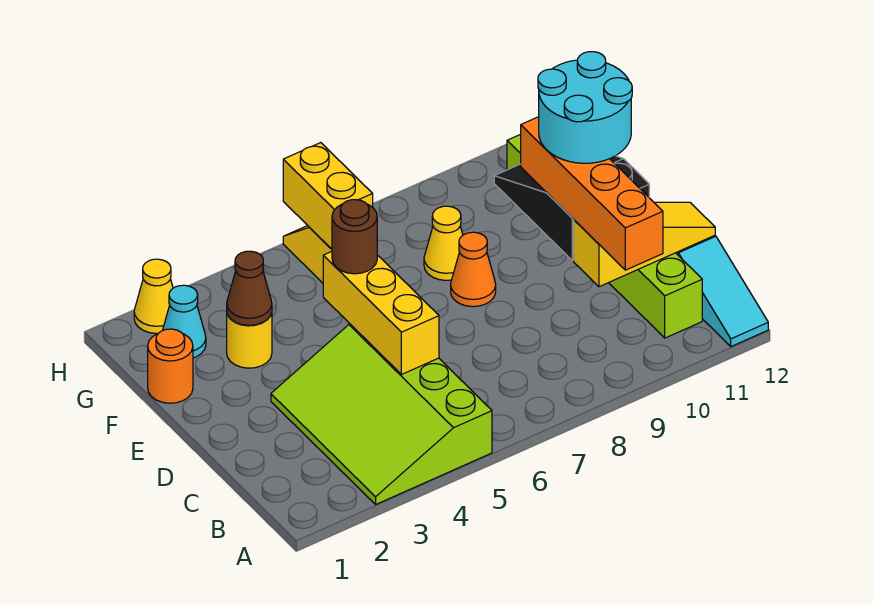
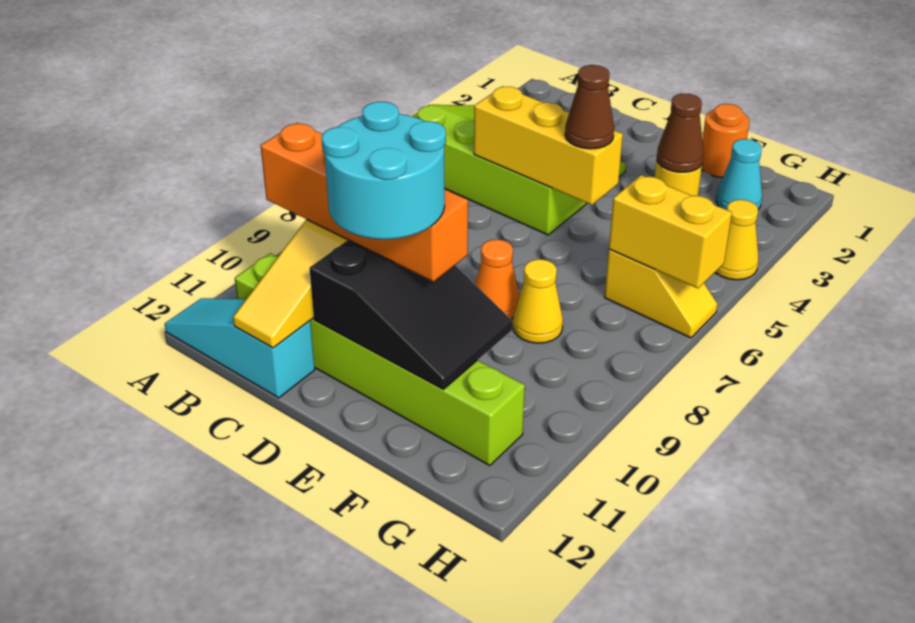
brown 1x1 round brick [332,200,377,274] -> brown 1x1 cone [565,65,614,149]
yellow 1x1 cone [134,259,173,333] -> yellow 1x1 cone moved to [715,200,759,280]

